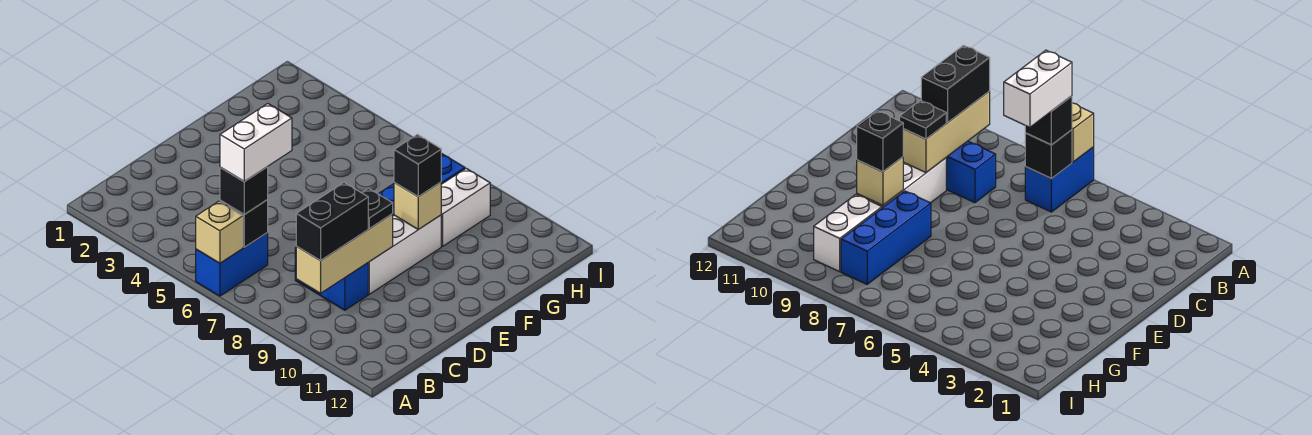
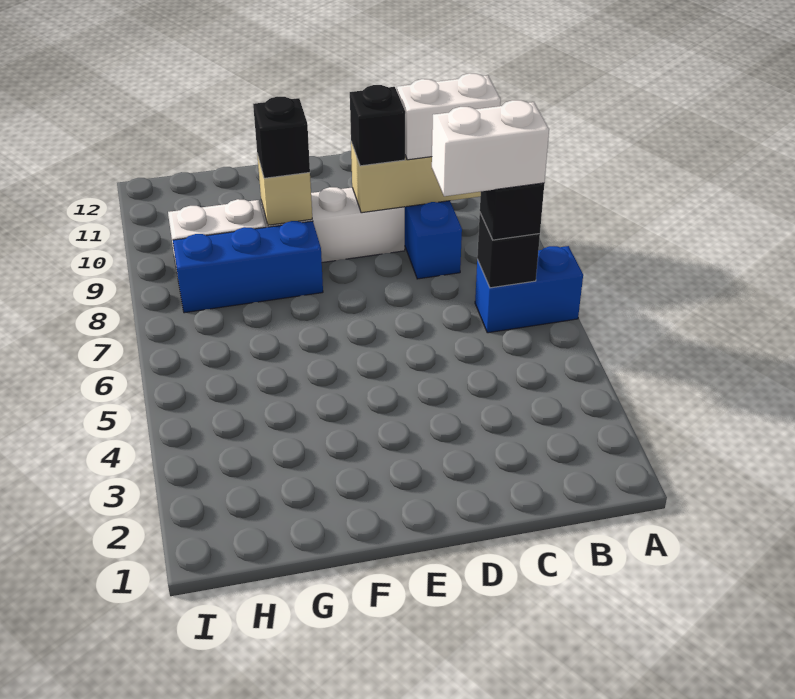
tan 1x1 brick [196,201,243,263] -> none
black 1x2 brick [296,183,368,261] -> white 1x2 brick [397,73,501,160]
black 1x1 plate [362,188,393,229] -> black 1x1 brick [350,85,405,166]

